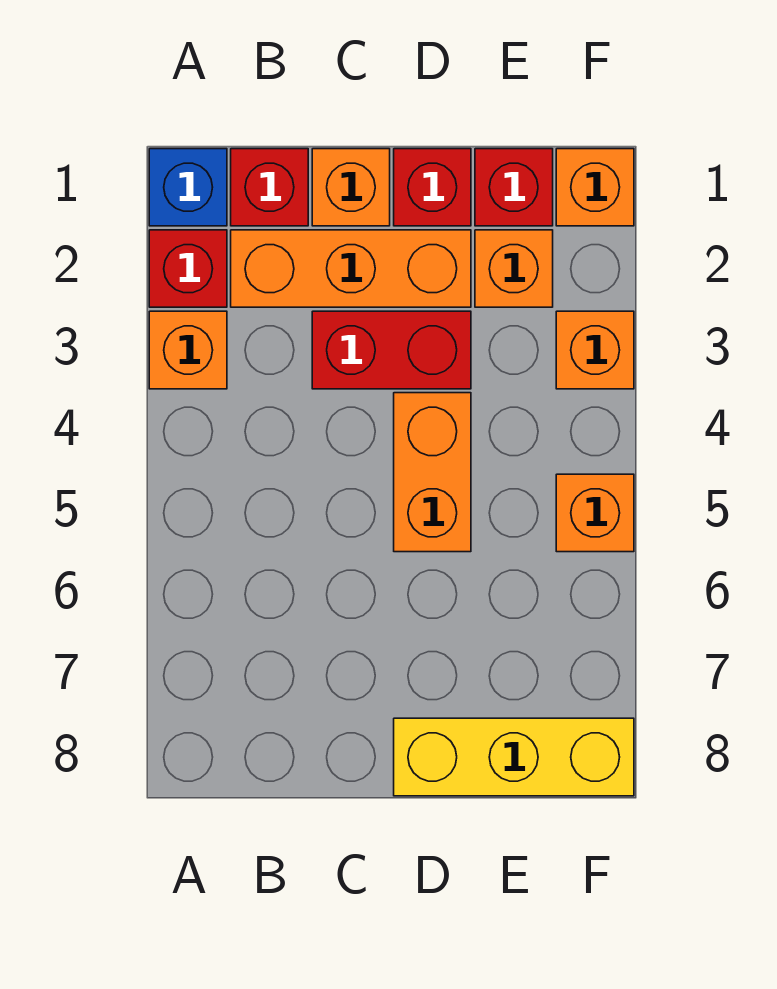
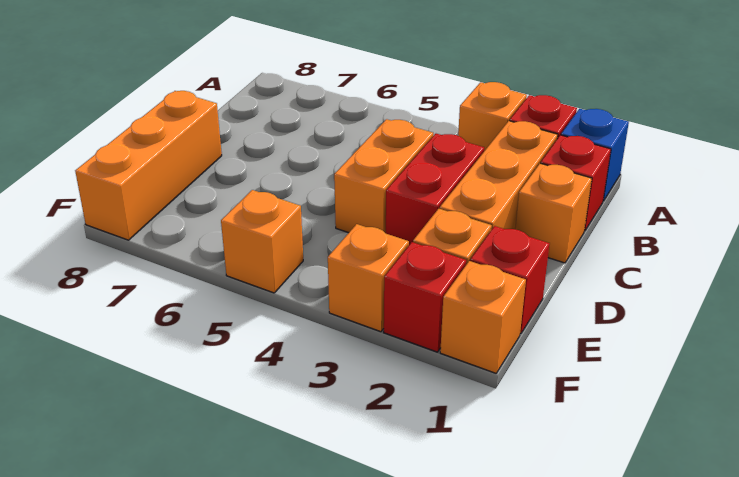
red 1x1 brick [394,149,471,226] -> red 1x1 brick moved to [384,242,466,352]
orange 1x2 brick [394,393,471,552] -> orange 1x2 brick turned to [334,119,433,233]
yellow 1x3 brick [394,718,634,796] -> orange 1x3 brick [75,91,222,240]

